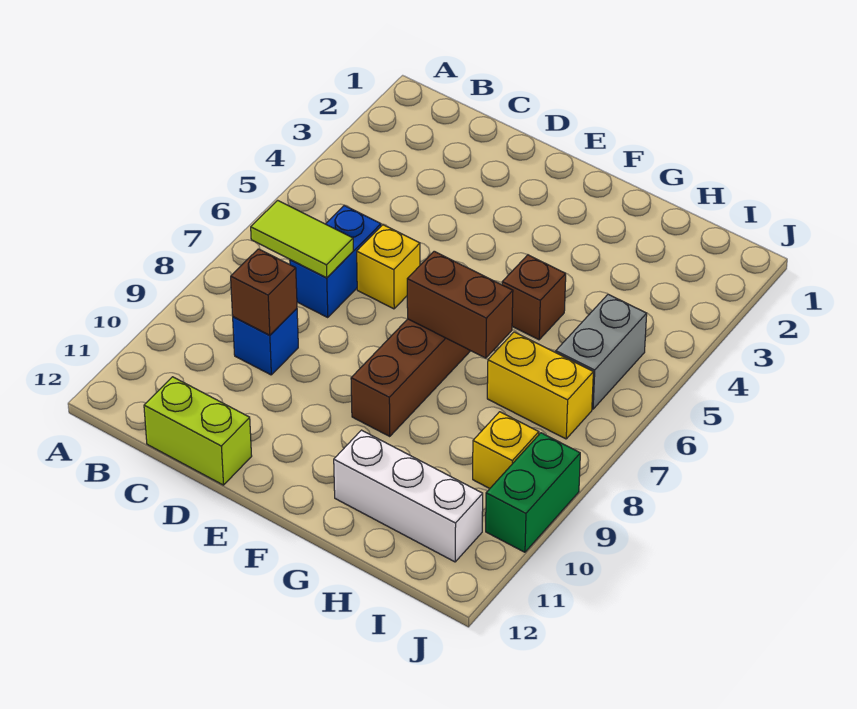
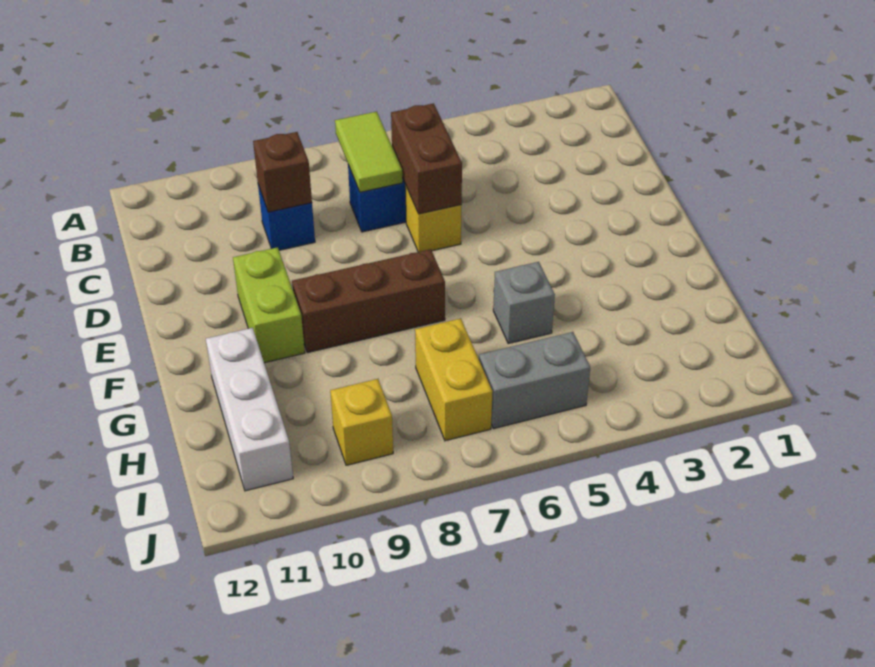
lime 1x2 brick [144,377,252,485] -> lime 1x2 brick moved to [233,247,305,363]
brown 1x2 brick [407,251,513,358] -> brown 1x2 brick moved to [391,103,462,214]
brown 1x1 brick [502,255,566,340] -> grey 1x1 brick [493,262,555,344]
green 1x2 brick [486,433,580,552] -> none

